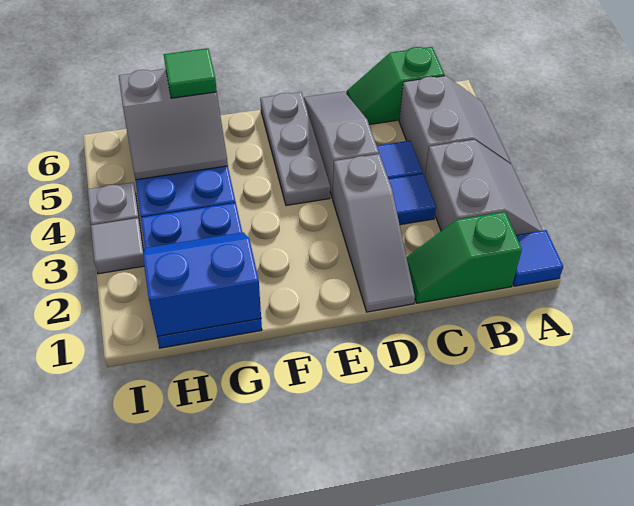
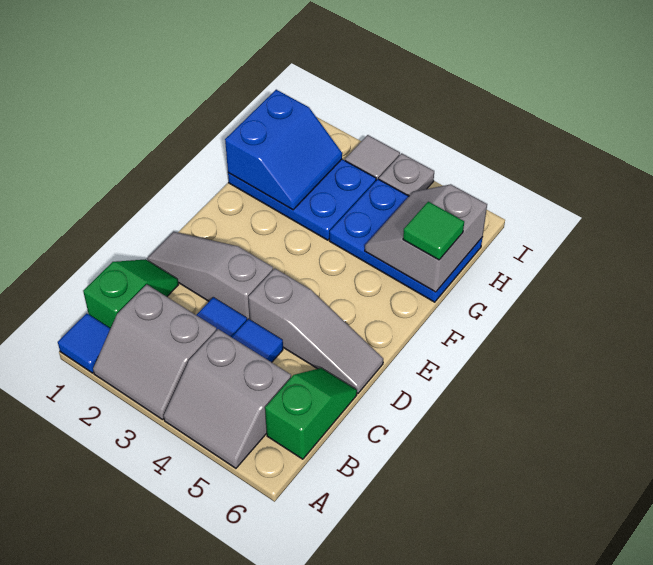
grey 1x3 plate [260,92,330,205] -> none

